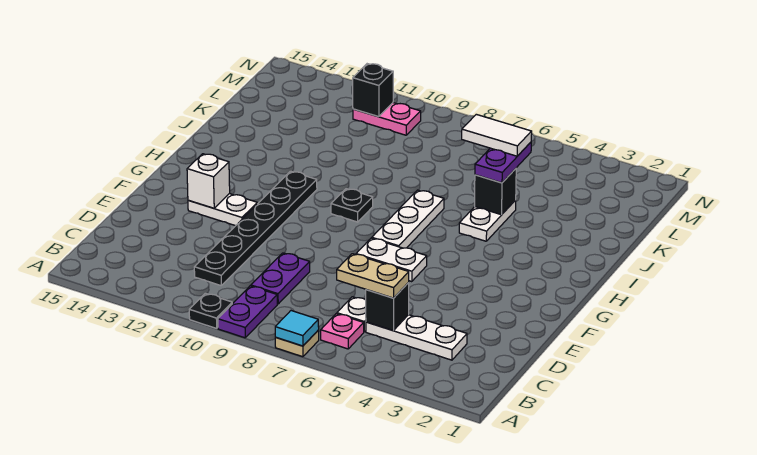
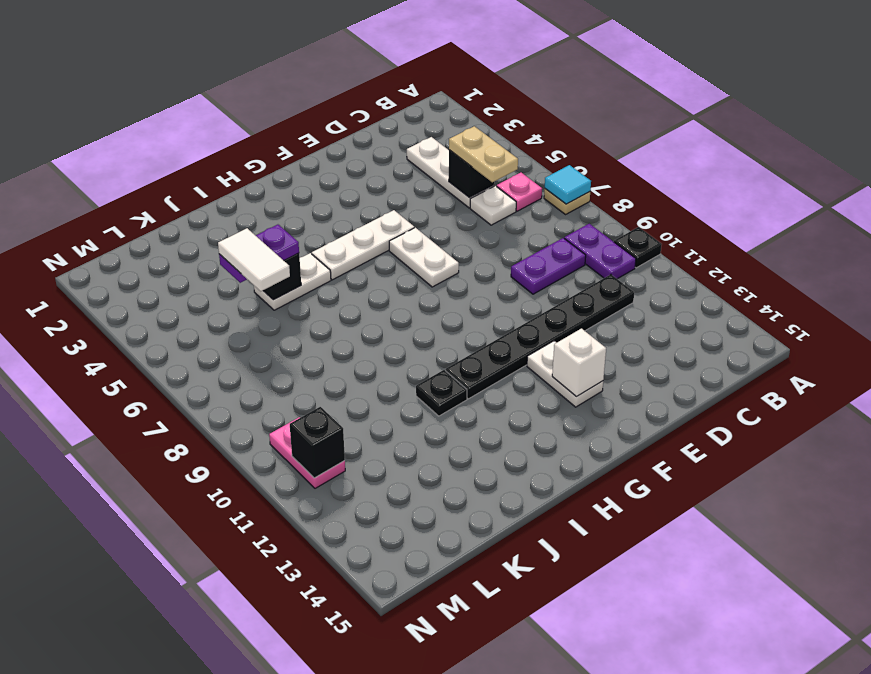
purple 1x2 plate [218,286,277,338] -> purple 1x2 plate turned to [564,224,636,279]
white 1x3 plate [372,190,444,248] -> white 1x3 plate moved to [312,210,414,280]
black 1x1 plate [331,189,373,222] -> black 1x1 plate moved to [416,370,467,416]

